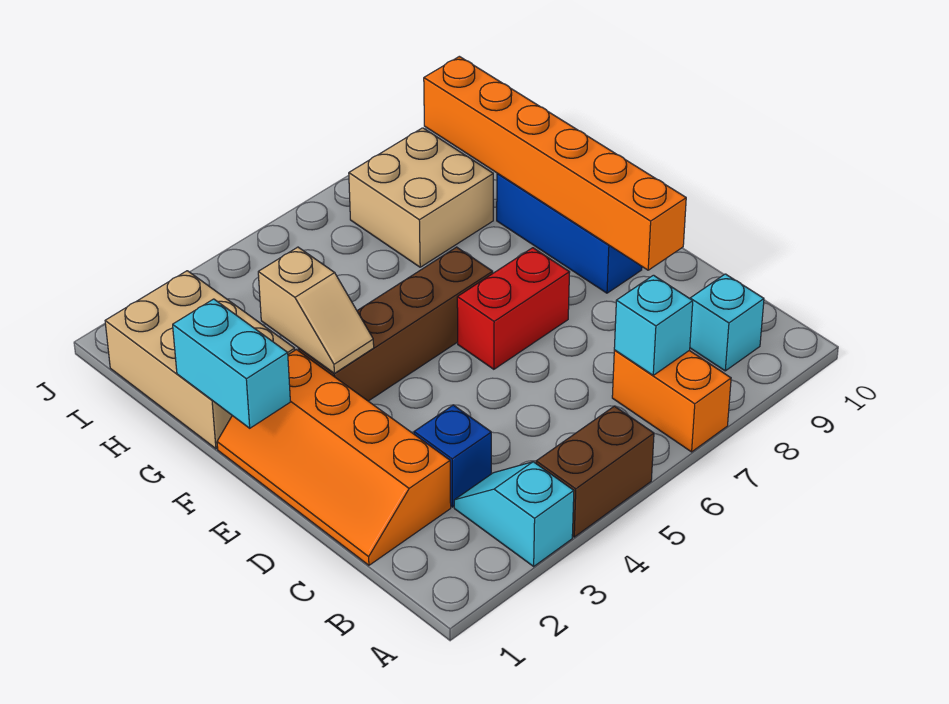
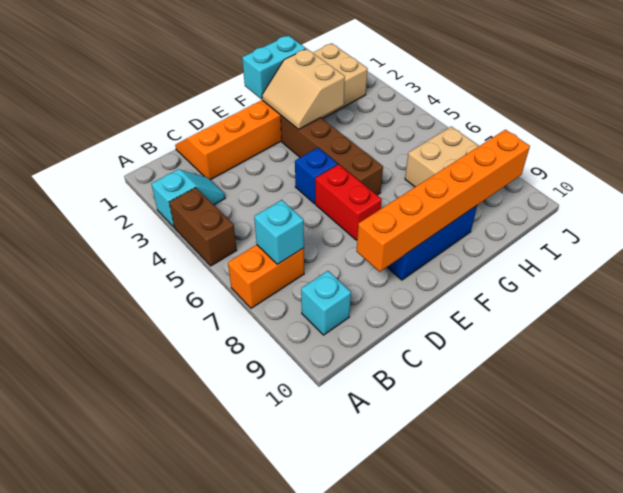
blue 1x1 brick [414,405,491,507] -> blue 1x1 brick moved to [295,148,338,203]
tan 1x2 slope [258,247,374,373] -> tan 2x2 slope [262,49,345,130]

